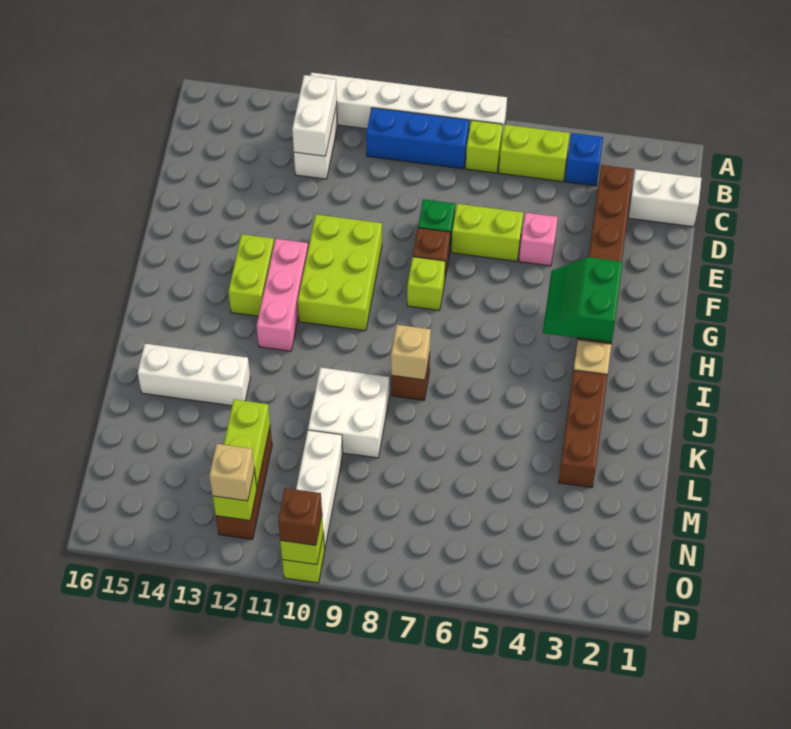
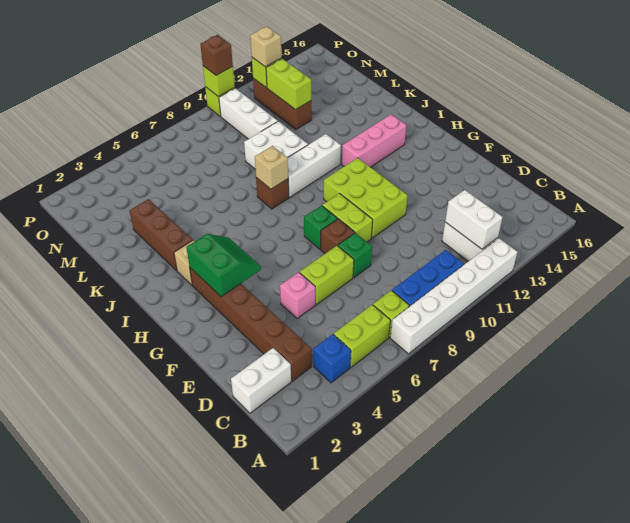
lime 1x1 brick [407,257,445,310] -> green 1x1 brick [304,205,337,249]
pink 1x3 brick [257,239,308,351] -> pink 1x3 brick turned to [342,114,406,167]
lime 1x2 brick [228,234,274,316] -> lime 1x2 brick moved to [322,193,373,242]
white 1x3 brick [138,344,250,406] -> white 1x3 brick moved to [288,134,341,197]

